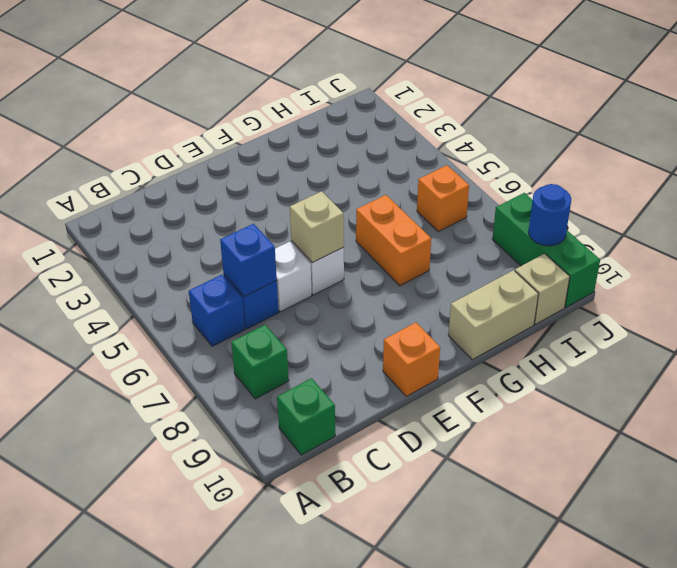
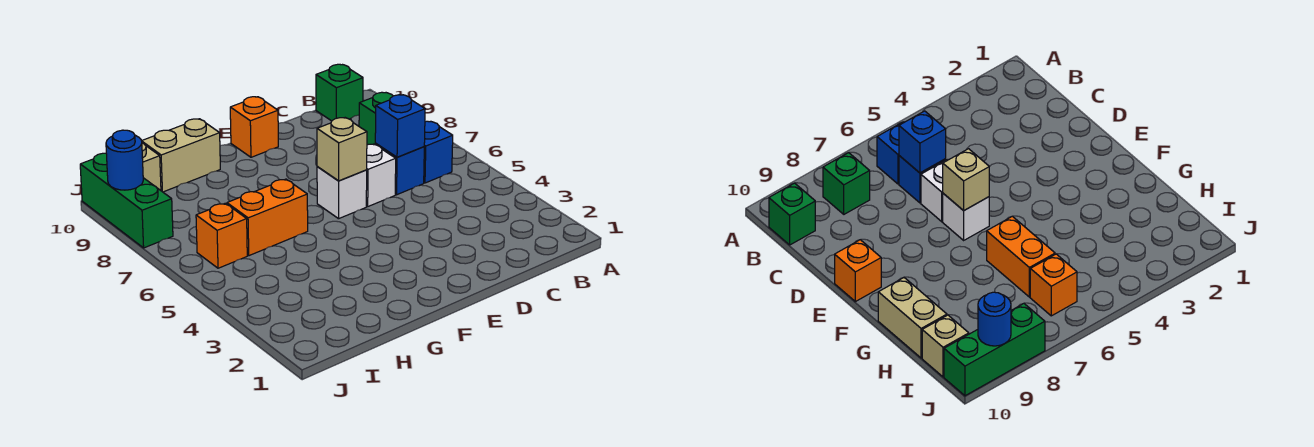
orange 1x2 brick [356,195,431,286] -> orange 1x2 brick turned to [227,179,308,256]

